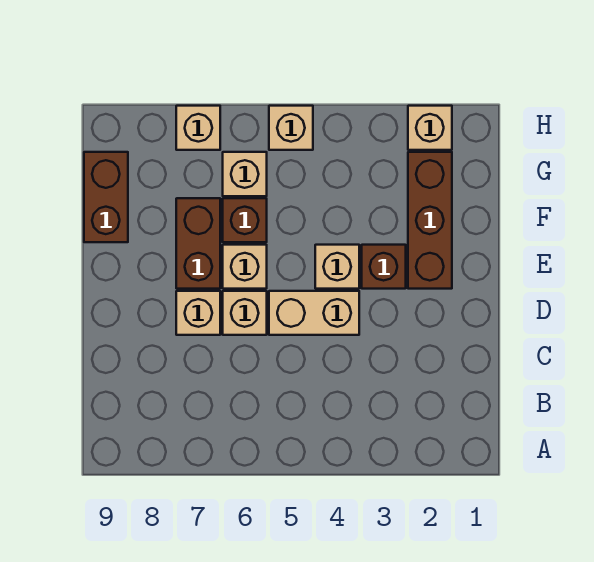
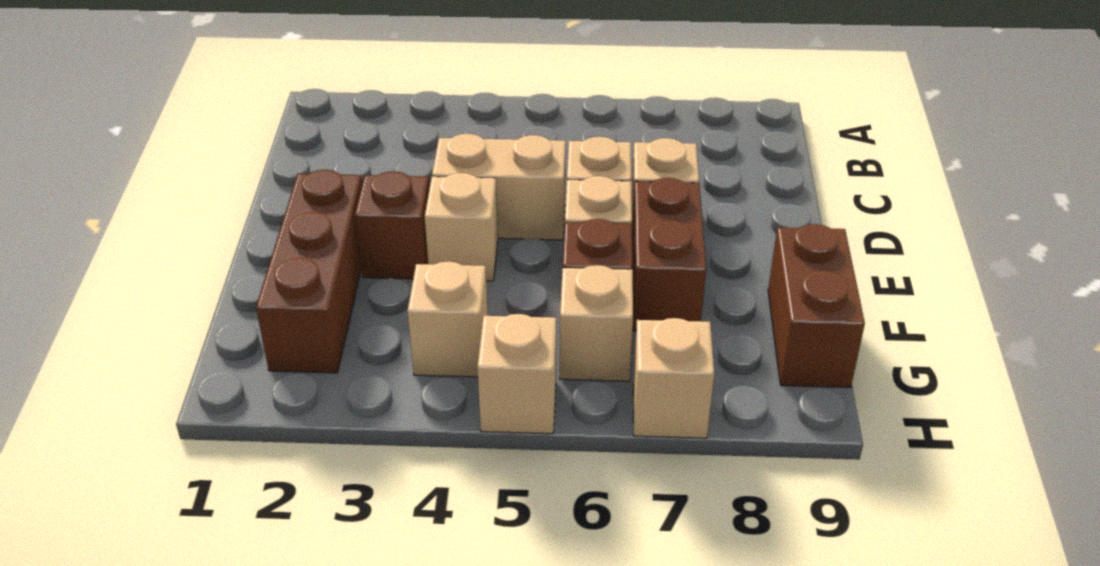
tan 1x1 brick [408,106,452,150] -> tan 1x1 brick moved to [407,261,488,377]

